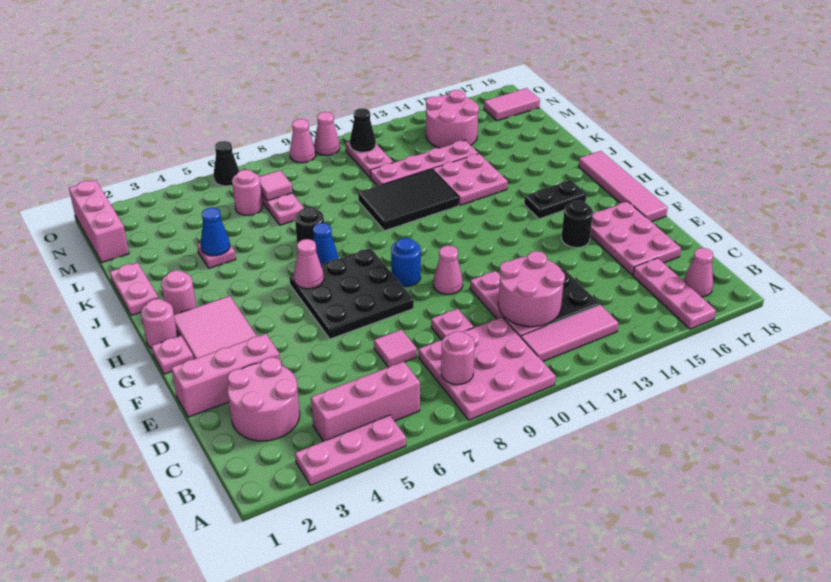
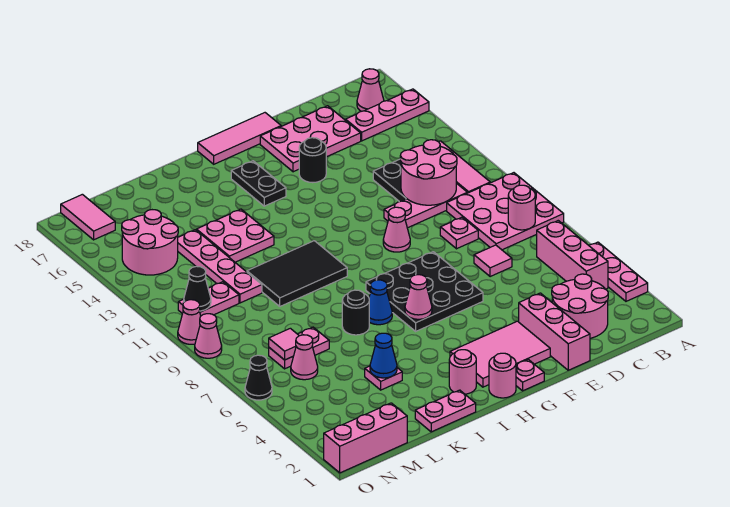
pink 1x4 tile [579,151,668,222] -> pink 1x3 tile [198,113,281,164]
blue 1x1 round brick [391,238,421,287] -> none
black 2x3 tile [358,169,459,231] -> black 2x3 tile turned to [247,241,347,306]
pink 1x1 round brick [232,169,263,215] -> pink 1x1 cone [291,335,318,380]

